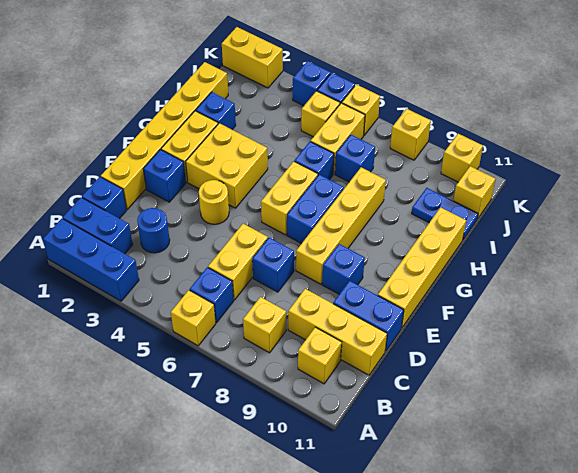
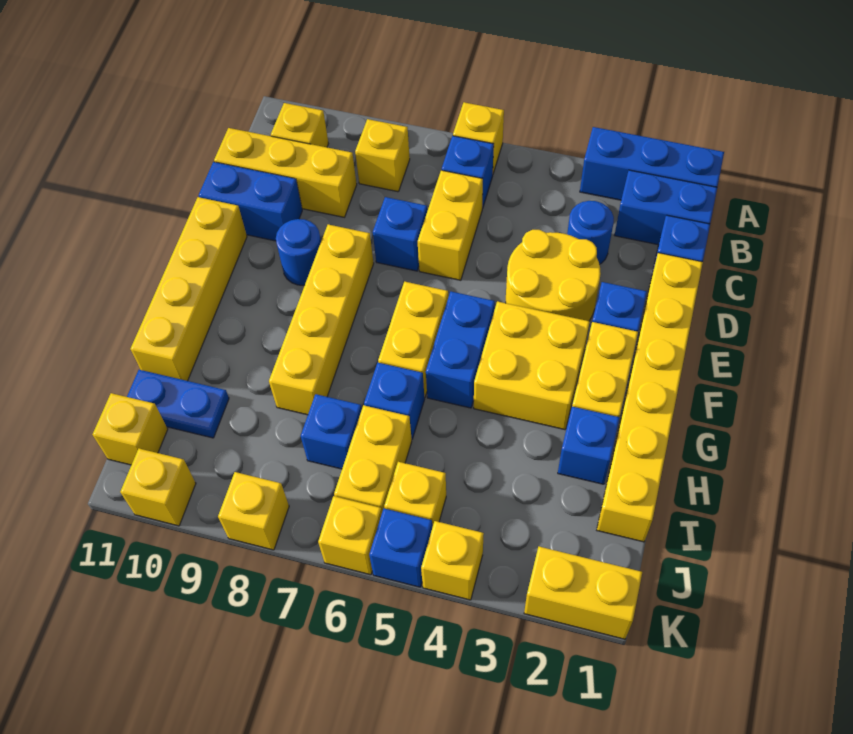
yellow 1x1 round brick [199,180,229,224] -> yellow 2x2 round brick [506,230,601,321]
blue 1x1 brick [322,244,365,294] -> blue 1x1 round brick [276,219,321,285]
blue 1x2 brick [287,174,344,244] -> blue 1x2 brick moved to [426,292,495,408]
blue 1x1 brick [293,61,331,106] -> yellow 1x1 brick [421,521,484,600]

